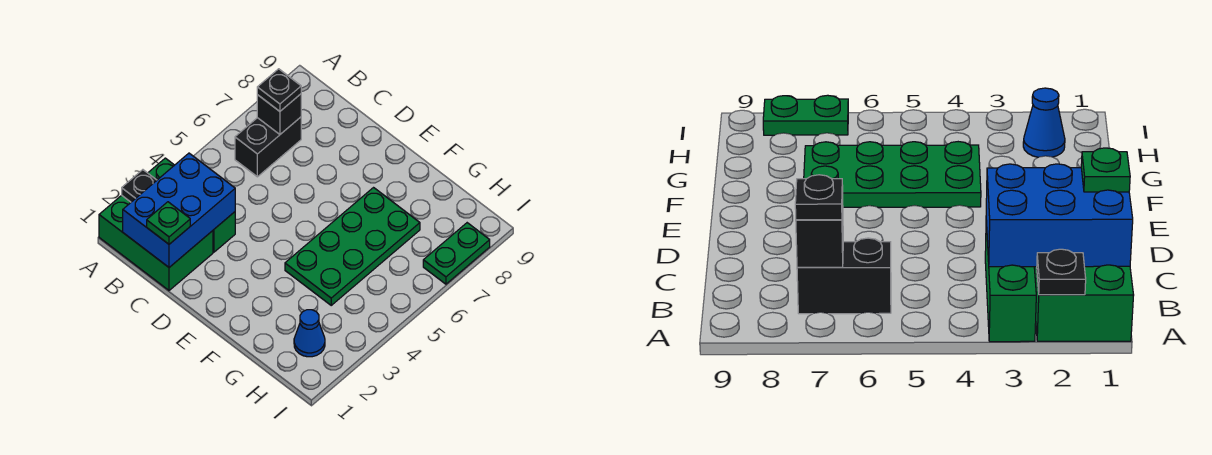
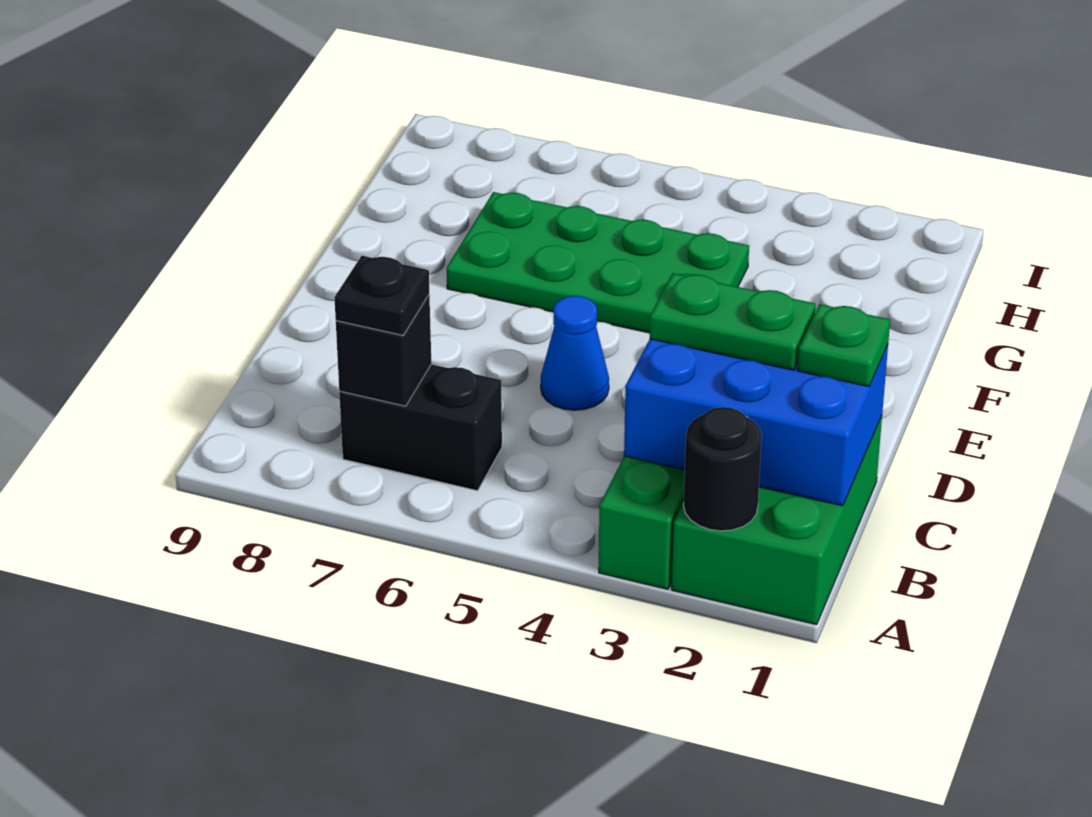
black 1x1 plate [122,170,157,202] -> black 1x1 round brick [683,407,762,531]
blue 1x1 cone [294,310,325,357] -> blue 1x1 cone moved to [541,296,609,410]
green 1x2 plate [423,223,490,284] -> green 1x2 plate moved to [650,273,816,370]

